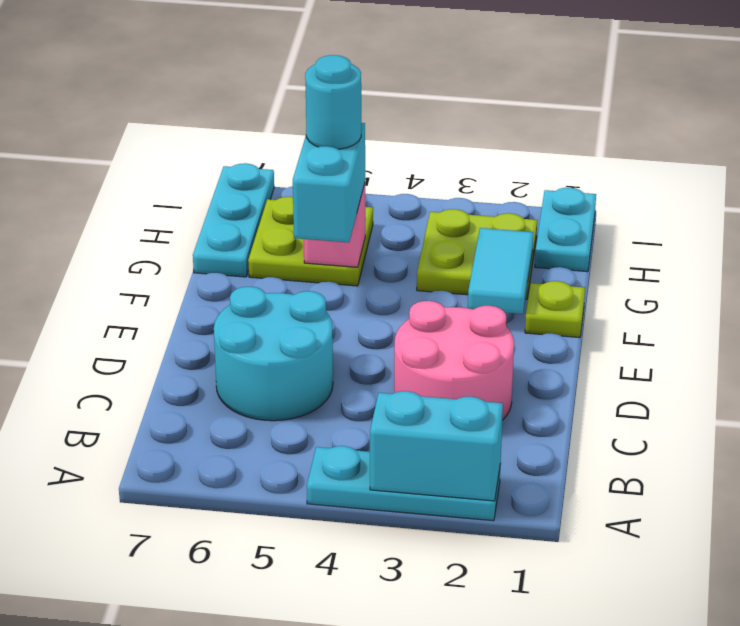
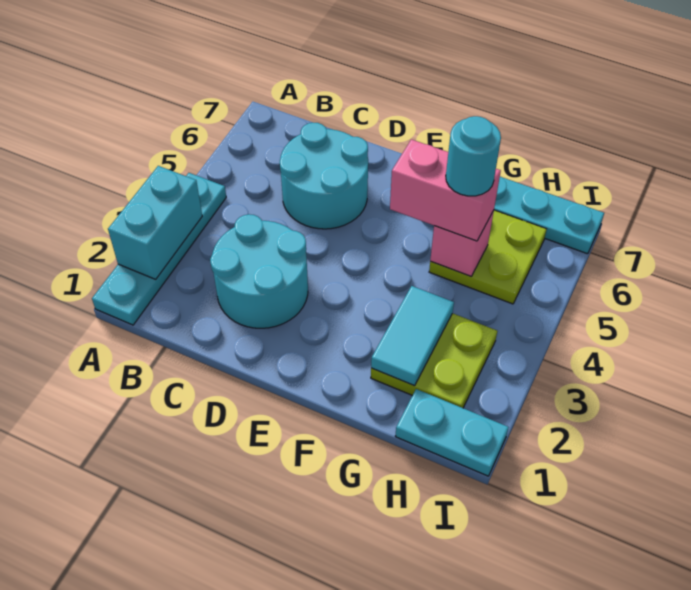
cyan 1x3 plate [307,446,501,521] -> cyan 1x4 plate [92,173,226,325]
pink 2x2 round brick [394,301,514,420] -> cyan 2x2 round brick [210,214,308,328]
lime 1x1 plate [525,281,585,338] -> none
cyan 1x2 tile [468,228,533,314] -> cyan 1x2 tile turned to [371,286,454,386]
cyan 1x2 brick [293,123,365,242] -> pink 1x2 brick [390,139,501,241]

